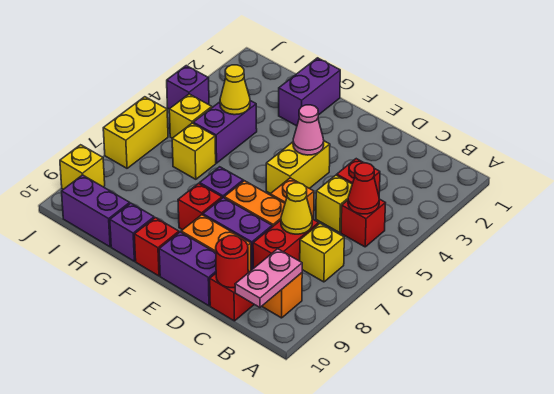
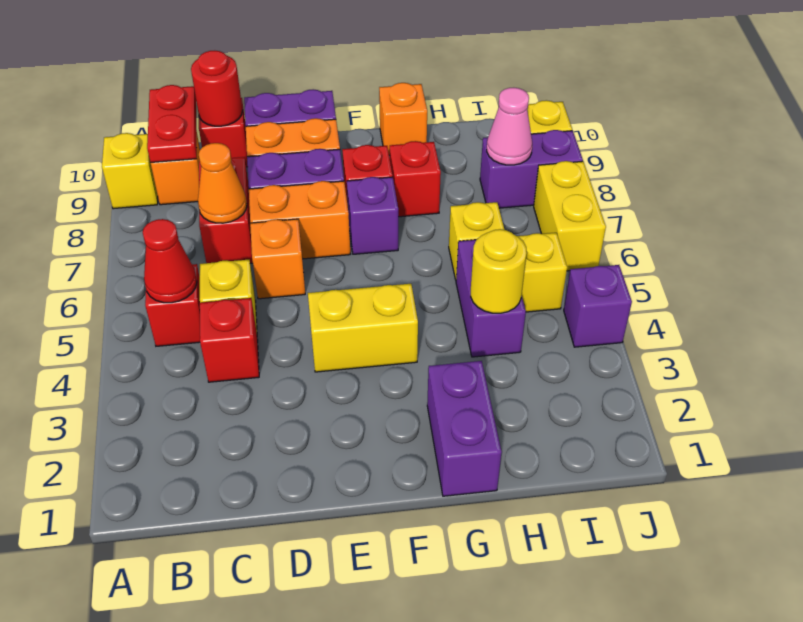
yellow 1x1 brick [300,224,344,282] -> yellow 1x1 brick moved to [102,133,158,209]
pink 1x2 plate [235,249,302,307] -> red 1x2 plate [147,85,197,162]
yellow 1x1 cone [281,183,312,234] -> orange 1x1 cone [198,143,247,223]
yellow 1x2 brick [266,141,330,194] -> yellow 1x2 brick turned to [308,284,418,372]
pink 1x1 cone [293,105,324,155] -> pink 1x1 cone moved to [487,88,532,165]
red 1x1 brick [134,218,179,276] -> red 1x1 brick moved to [390,141,441,217]
purple 1x1 brick [110,203,154,261] -> orange 1x1 brick [379,83,427,155]
yellow 1x1 cone [220,65,250,115] -> yellow 1x1 round brick [471,229,527,313]
purple 1x2 brick [62,175,130,247] -> purple 1x2 brick moved to [480,130,583,208]

